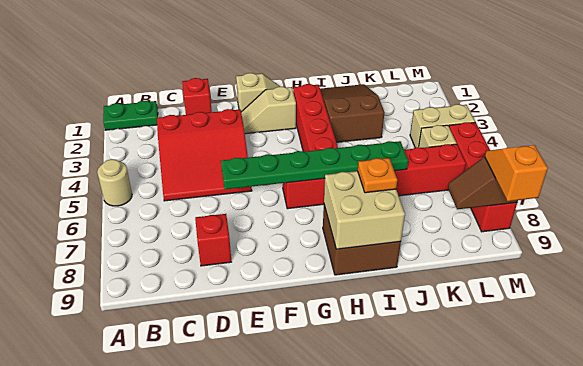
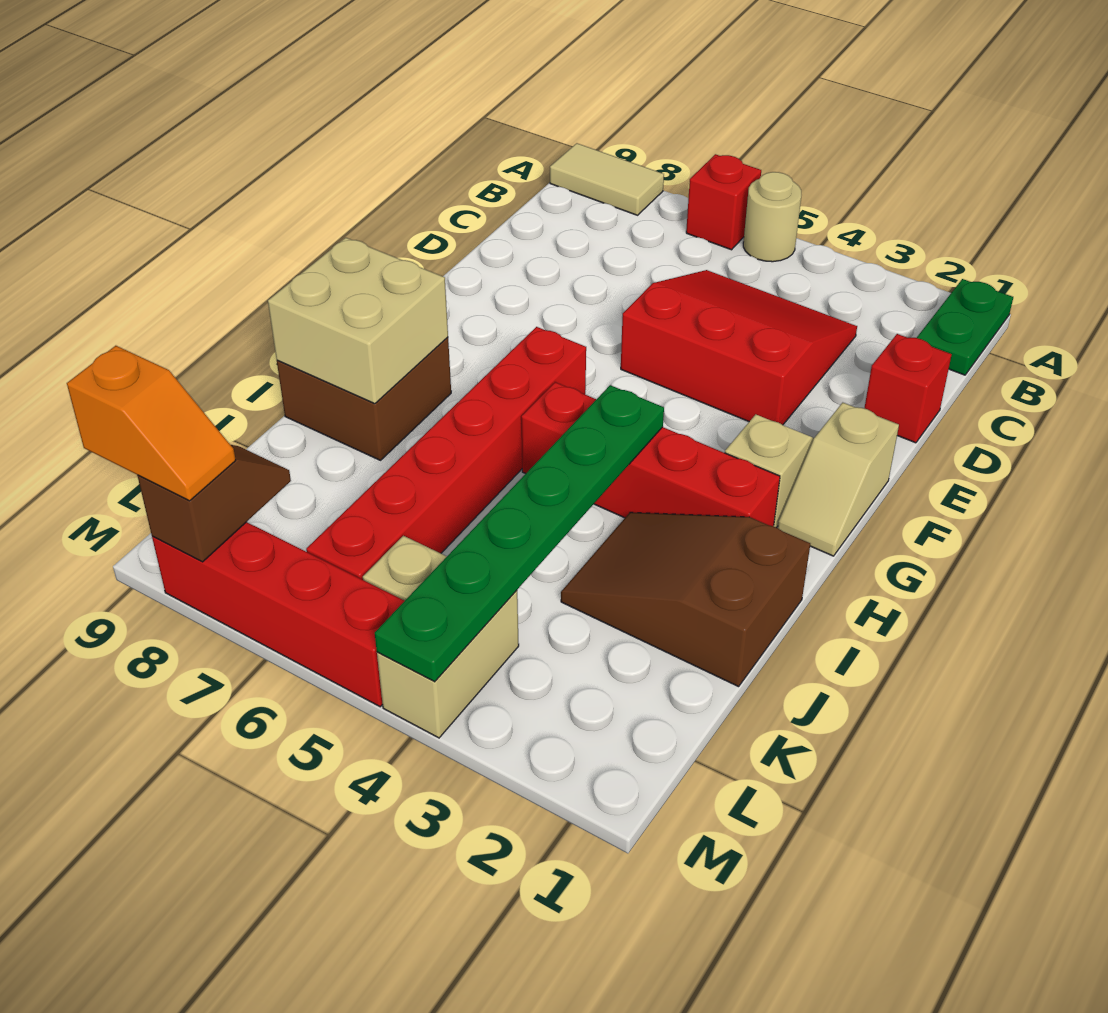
none -> tan 1x2 tile [550,143,664,215]
red 3x3 slope [157,109,252,201] -> red 3x3 slope turned to [621,270,857,425]
red 1x1 brick [195,214,231,266] -> red 1x1 brick moved to [686,154,761,250]
green 1x6 plate [221,141,408,189] -> green 1x6 plate moved to [375,385,664,682]
brown 2x3 slope [320,84,384,142] -> brown 2x3 slope turned to [561,512,810,687]
orange 1x1 plate [358,158,397,193] -> none

